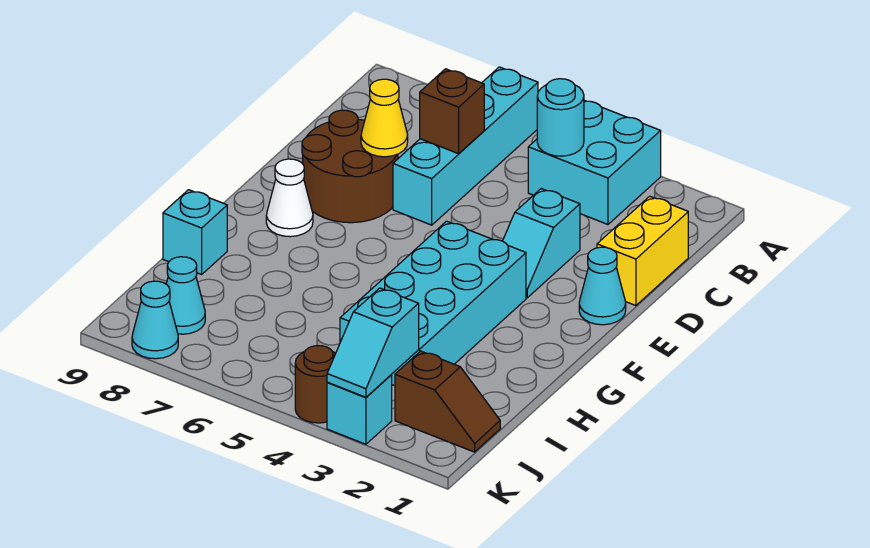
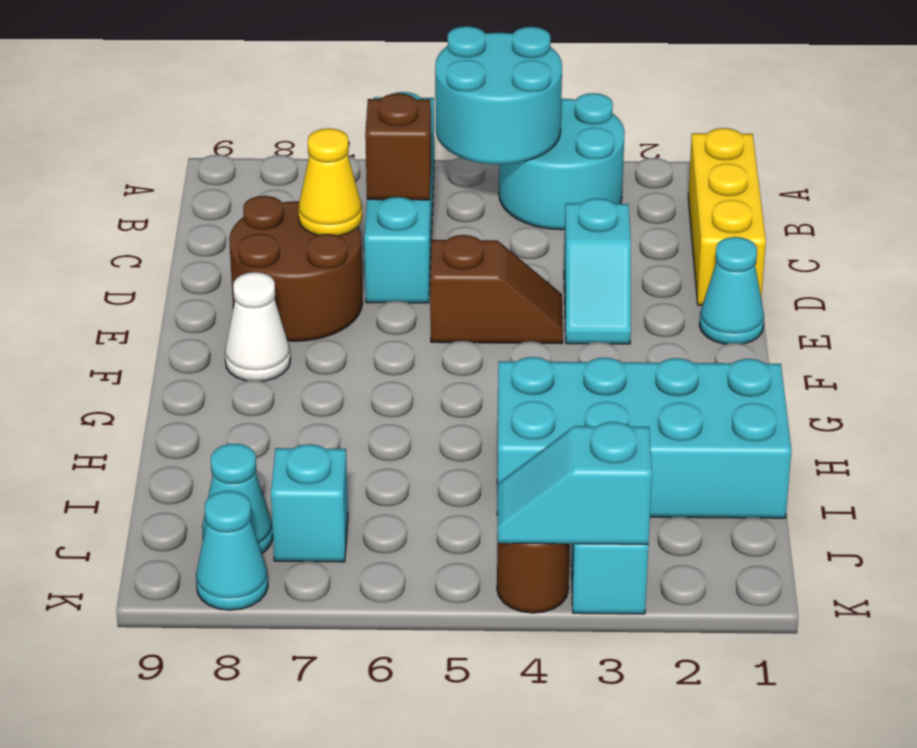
cyan 2x2 brick [528,100,661,224] -> cyan 2x2 round brick [499,93,625,230]
cyan 1x1 round brick [537,79,584,156] -> cyan 2x2 round brick [435,26,562,164]
yellow 1x2 brick [597,196,688,306] -> yellow 1x3 brick [688,128,766,305]
cyan 2x4 brick [340,221,526,386] -> cyan 2x4 brick turned to [497,357,791,518]
cyan 1x1 brick [163,190,227,274] -> cyan 1x1 brick moved to [271,444,348,562]
brown 1x2 slope [395,351,500,452] -> brown 1x2 slope moved to [430,235,563,344]
cyan 1x2 slope [327,288,419,397] -> cyan 1x2 slope turned to [498,422,652,544]

